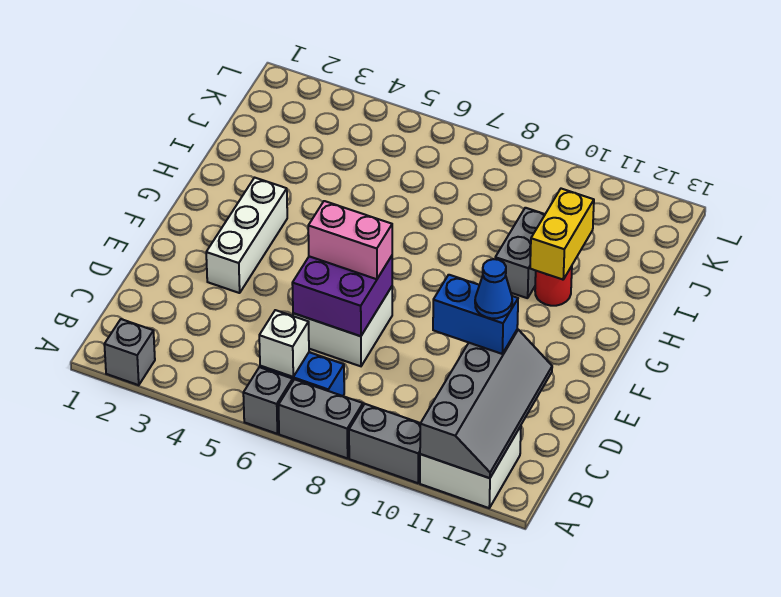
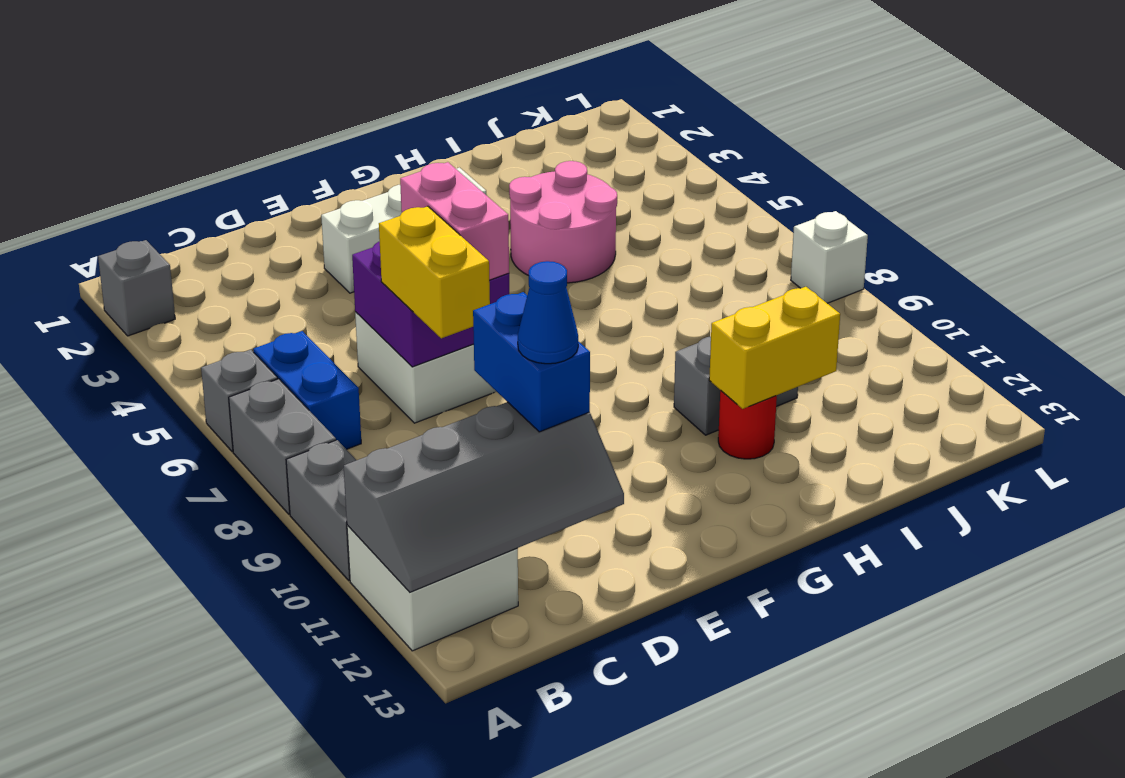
white 1x1 brick [259,310,309,377] -> white 1x1 brick moved to [791,211,868,303]
none -> yellow 1x2 brick [379,206,490,338]
none -> pink 2x2 round brick [509,161,617,283]

